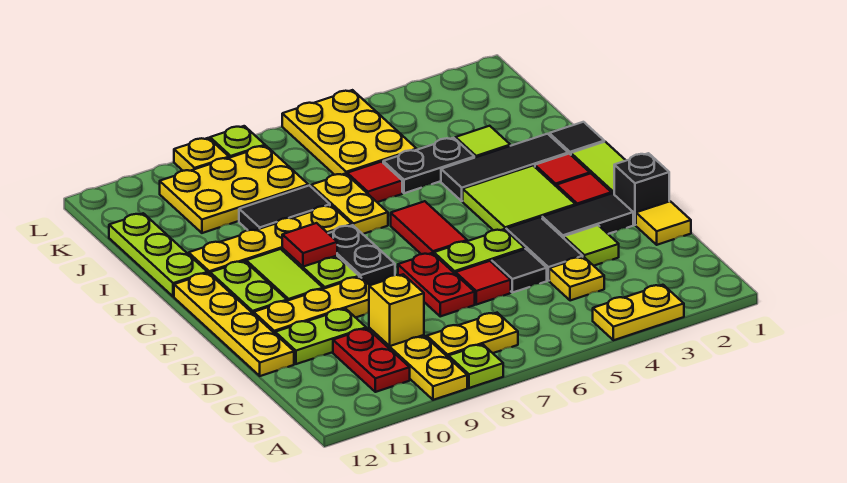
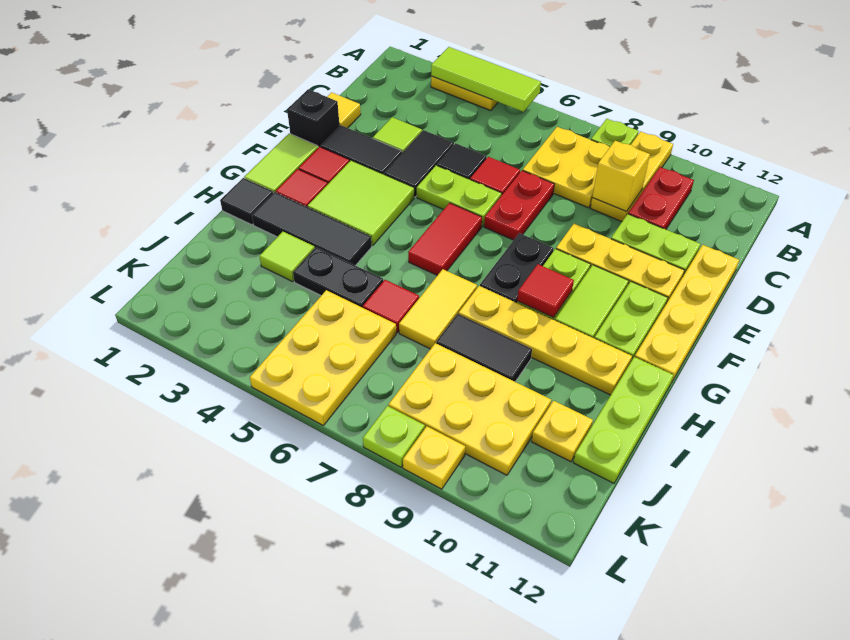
none -> lime 1x3 tile [431,47,541,112]
yellow 1x2 plate [427,313,518,357] -> yellow 2x2 plate [523,127,610,208]
yellow 1x1 plate [549,257,604,301] -> yellow 1x1 plate moved to [532,401,593,462]
yellow 1x2 plate [311,174,388,234] -> yellow 1x2 tile [399,269,477,349]

